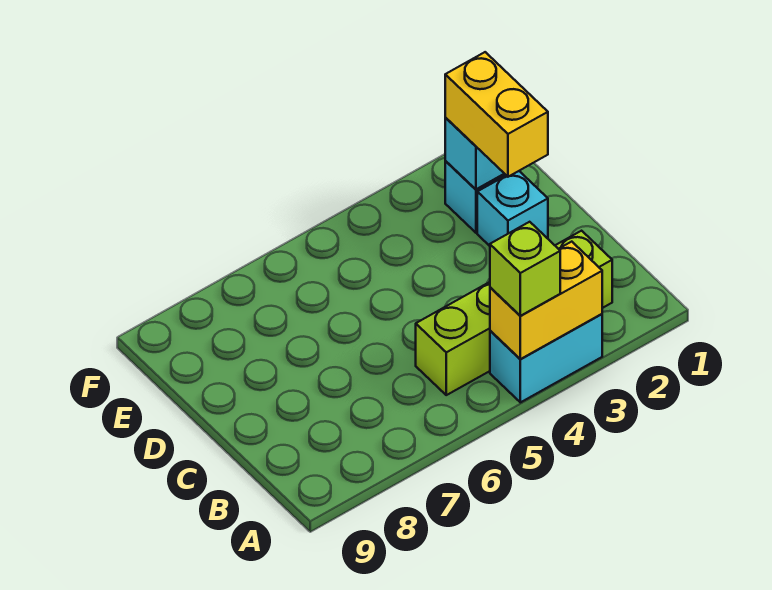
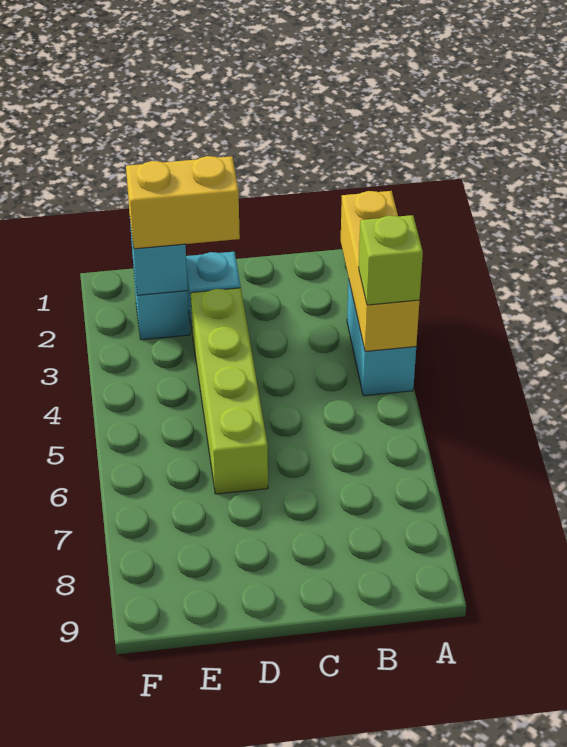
yellow 1x2 brick [490,242,602,359] -> yellow 1x3 brick [341,191,419,351]
lime 1x4 brick [416,231,612,395] -> lime 1x4 brick moved to [191,288,268,494]

